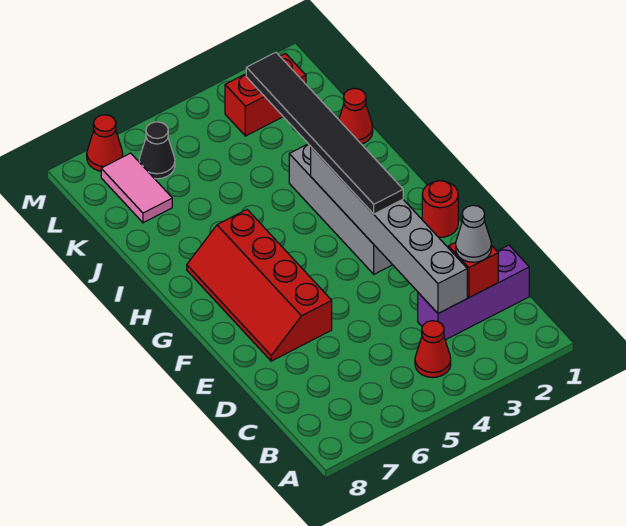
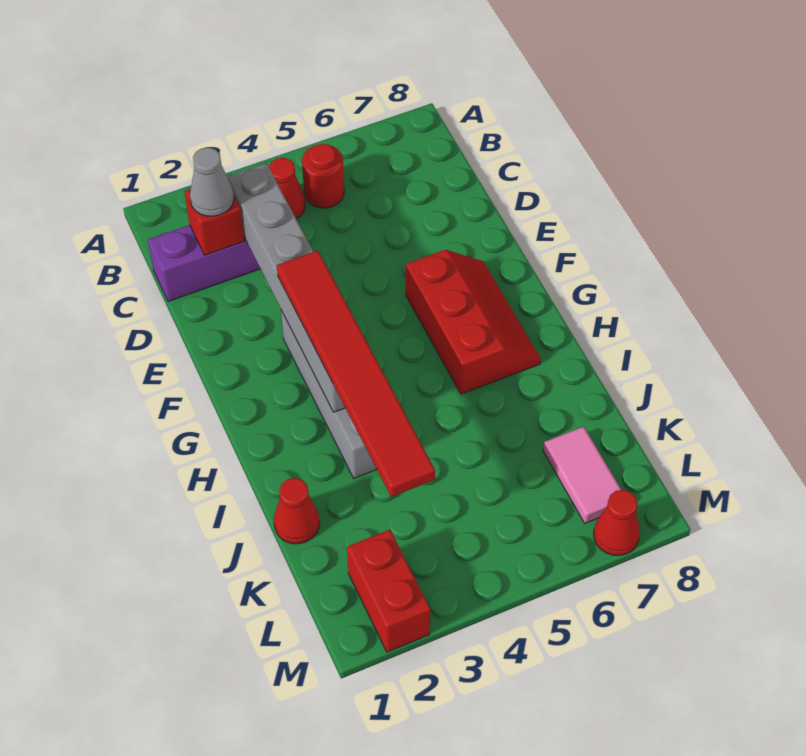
red 2x4 slope [187,210,332,361] -> red 2x3 slope [406,250,541,394]
red 1x1 round brick [422,181,458,237] -> red 1x1 round brick moved to [302,144,344,208]
black 1x6 tile [246,52,403,214] -> red 1x6 tile [277,251,435,497]
red 1x2 brick [225,54,306,136] -> red 1x2 brick turned to [347,530,430,652]
black 1x1 cone [139,122,175,179] -> none

